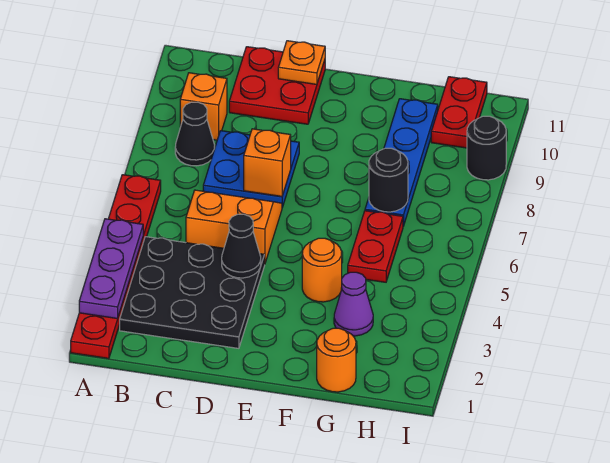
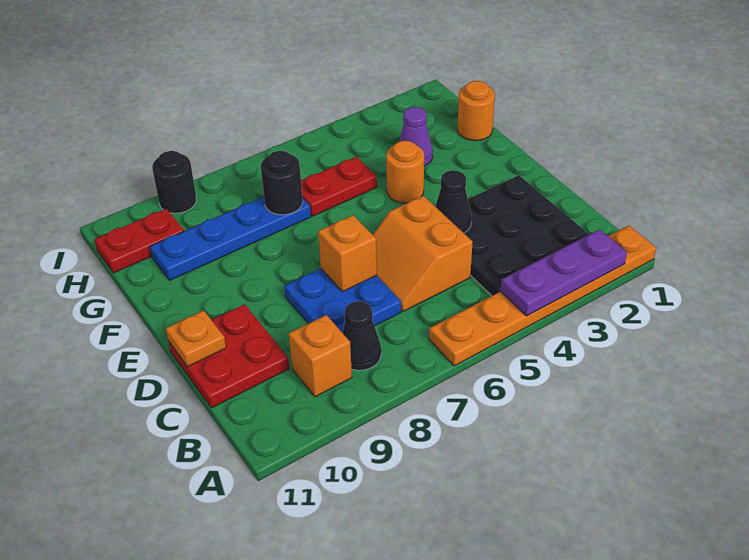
red 1x6 plate [71,175,161,358] -> orange 1x6 plate [429,226,656,366]

